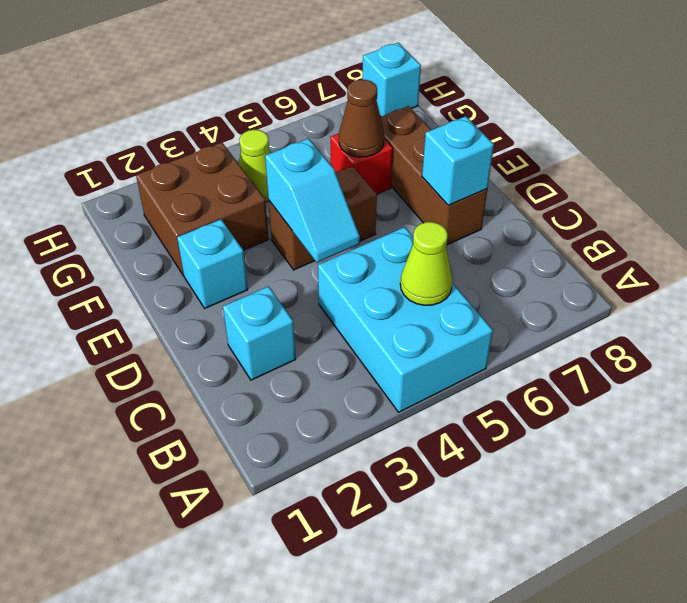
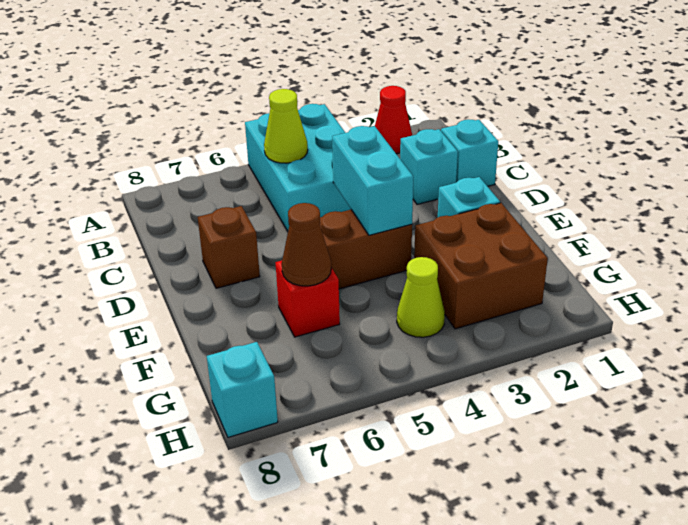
none -> red 1x1 cone [375,86,412,154]
cyan 1x2 slope [265,139,360,262] -> cyan 1x2 brick [332,126,413,235]
brown 1x3 brick [381,106,487,245] -> brown 1x1 brick [198,206,260,288]
cyan 1x1 brick [422,116,494,205] -> cyan 1x1 brick moved to [441,119,498,186]

